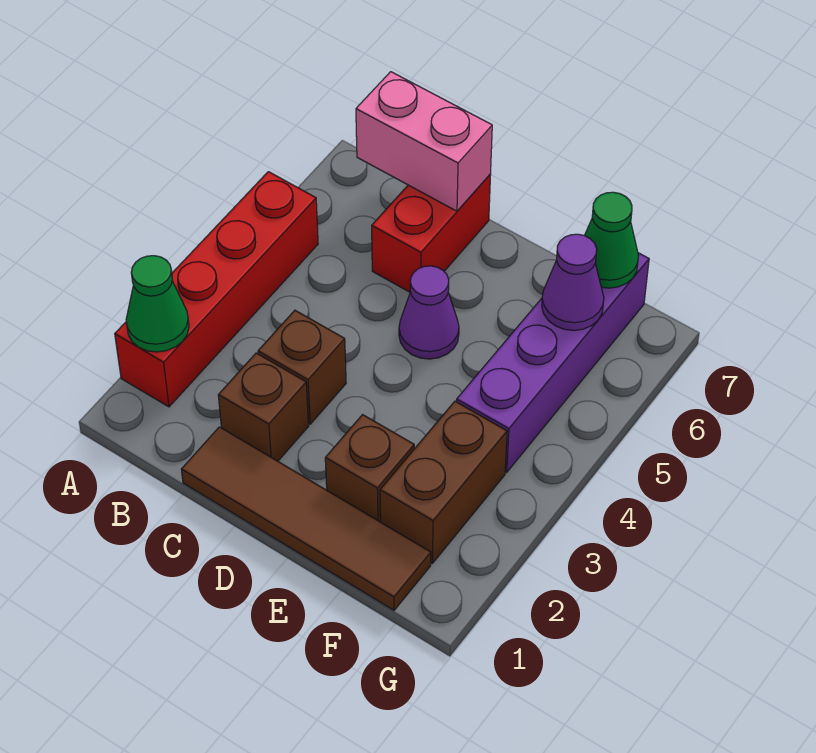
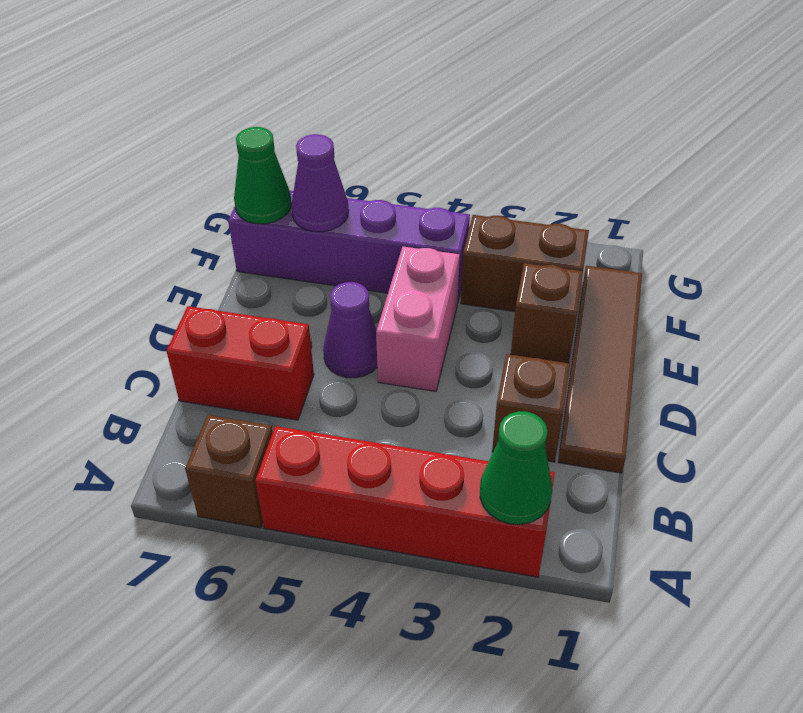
pink 1x2 brick [356,72,492,211] -> pink 1x2 brick moved to [376,247,460,391]
brown 1x1 brick [258,310,346,424] -> brown 1x1 brick moved to [185,415,273,528]

